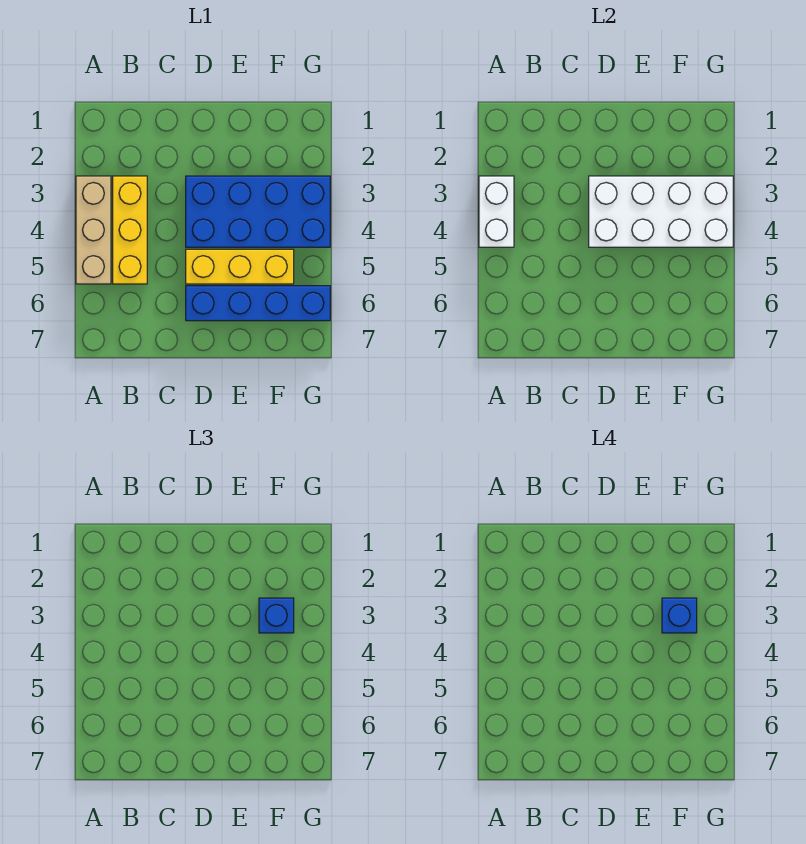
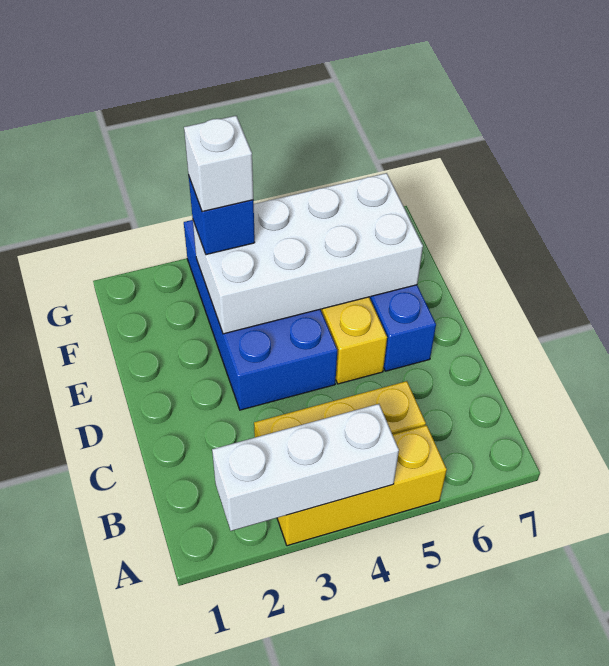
tan 1x3 brick [76,176,111,284] -> yellow 1x3 brick [277,425,447,546]
white 1x2 brick [479,176,514,247] -> white 1x3 brick [212,404,399,531]
white 2x4 brick [589,176,733,247] -> white 2x4 brick turned to [193,173,423,334]
blue 1x1 brick [662,598,697,633] -> white 1x1 brick [184,116,253,212]

